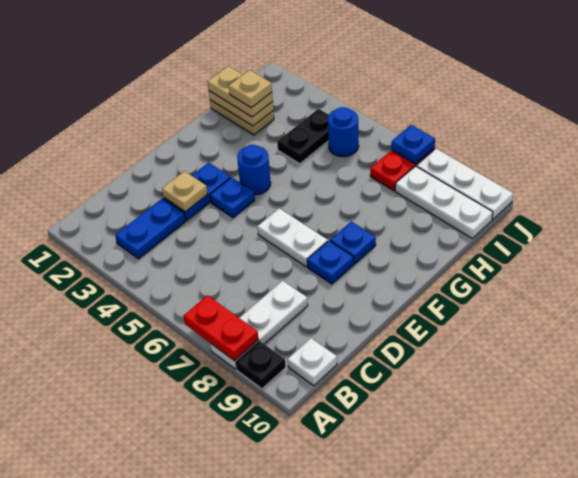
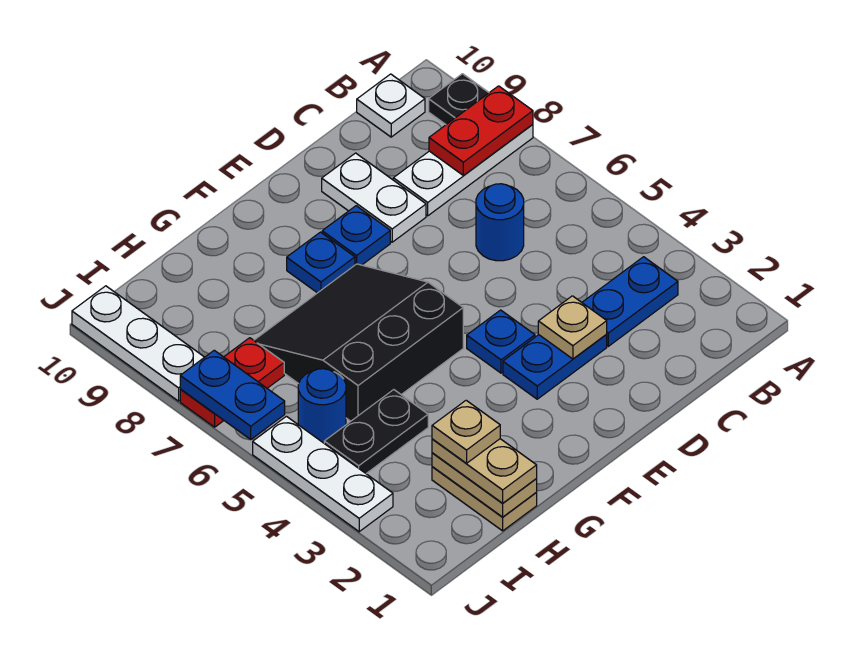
red 1x2 plate [183,296,259,361] -> red 1x2 plate turned to [429,86,533,175]
white 1x2 plate [257,208,328,267] -> white 1x2 plate moved to [322,153,426,242]
blue 1x1 round brick [237,145,271,195] -> blue 1x1 round brick moved to [476,184,524,261]
none -> black 3x3 slope [254,264,463,421]
white 1x3 plate [395,166,493,238] -> white 1x3 plate moved to [253,416,393,532]
blue 1x1 plate [391,125,435,164] -> blue 1x2 plate [180,350,285,440]

